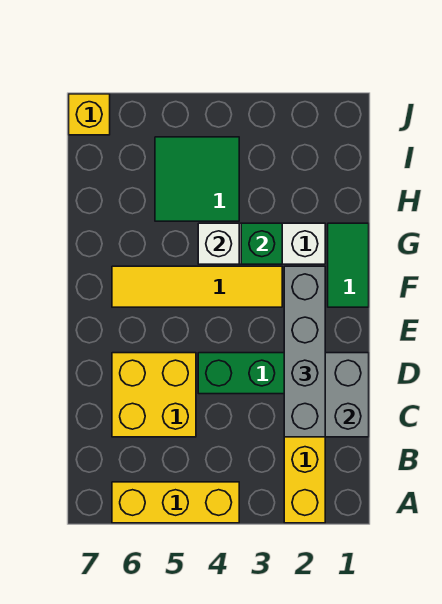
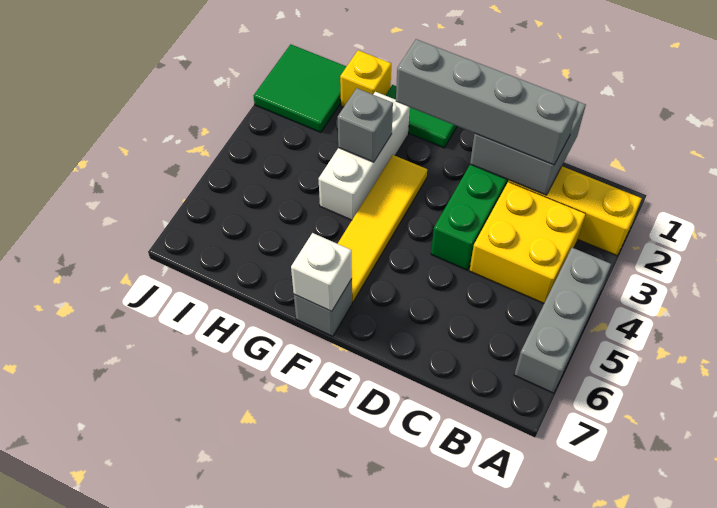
yellow 1x3 brick [112,482,239,523] -> grey 1x3 brick [514,248,611,393]
yellow 2x2 brick [112,353,196,437] -> yellow 2x2 brick moved to [469,182,586,303]
none -> grey 1x1 brick [294,279,352,336]
green 1x1 brick [241,223,282,264] -> grey 1x1 brick [338,88,393,162]
white 1x1 brick [198,223,239,264] -> white 1x1 brick moved to [291,233,352,311]
green 2x2 tile [155,137,239,221] -> green 2x2 tile moved to [254,44,347,132]
yellow 1x1 brick [69,94,110,135] -> yellow 1x1 brick moved to [340,50,391,107]

